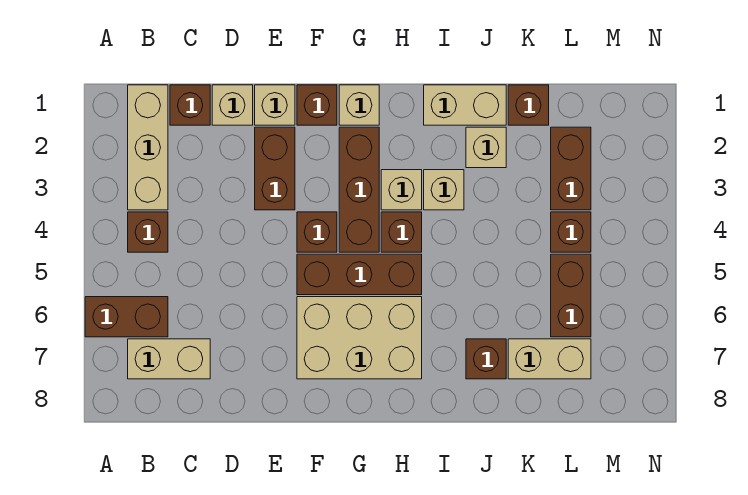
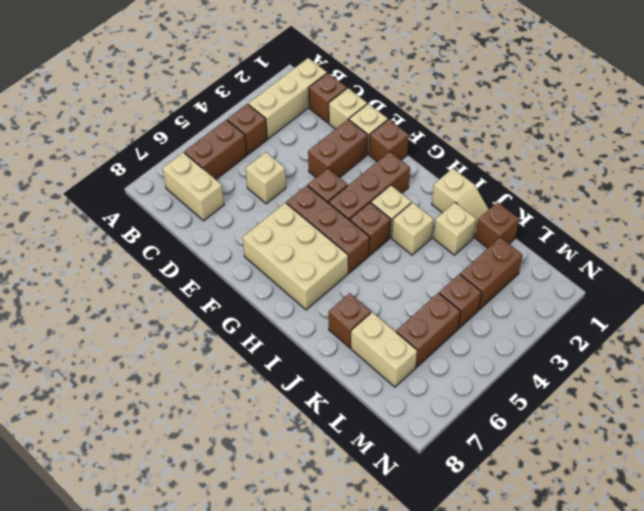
brown 1x2 brick [85,297,168,337] -> brown 1x2 brick turned to [184,120,247,179]
tan 1x1 brick [339,85,379,125] -> tan 1x1 brick moved to [245,152,286,204]
tan 1x2 brick [424,85,506,125] -> tan 1x2 slope [432,168,489,237]

